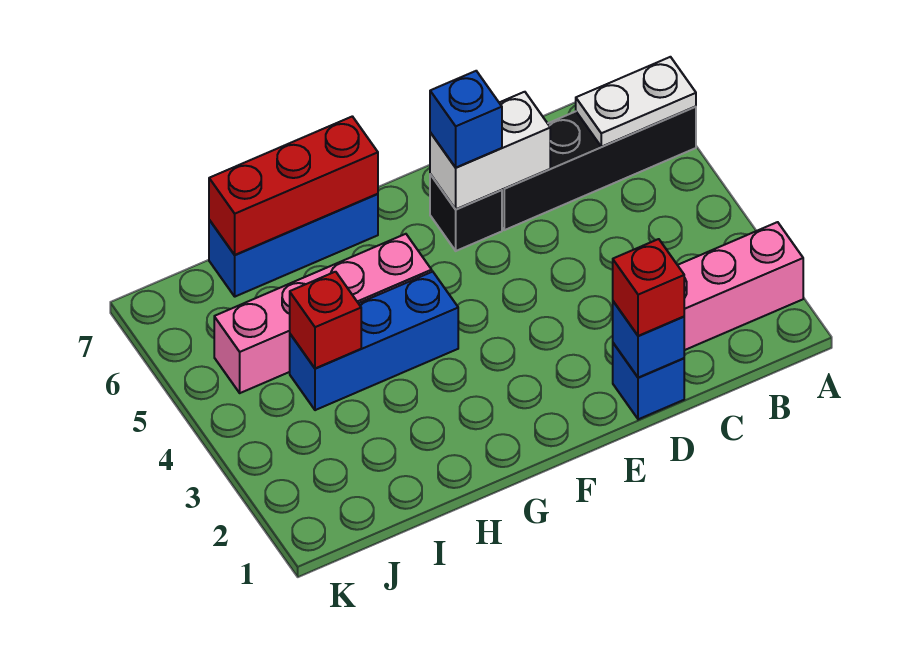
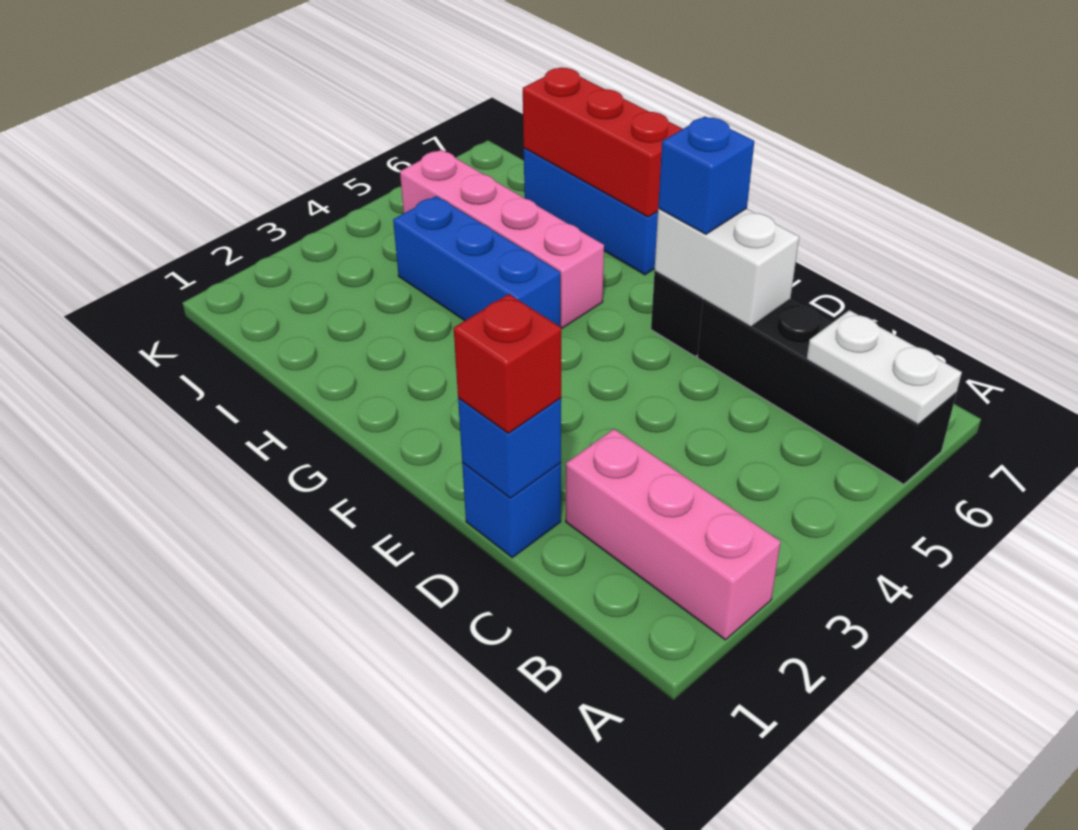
red 1x1 brick [290,272,361,368] -> none

